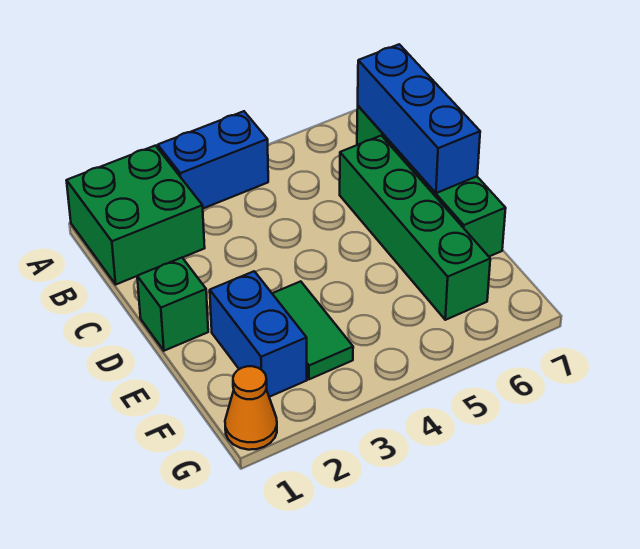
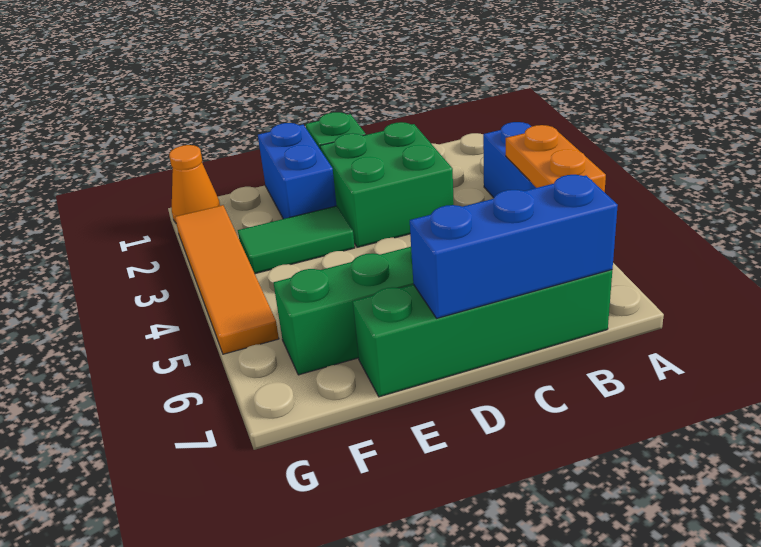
green 2x2 brick [66,146,205,284] -> green 2x2 brick moved to [320,122,454,247]
none -> orange 1x2 plate [506,125,606,192]
blue 1x2 brick [210,271,307,397] -> blue 1x2 brick turned to [258,123,337,219]
none -> orange 1x4 tile [175,205,279,354]

